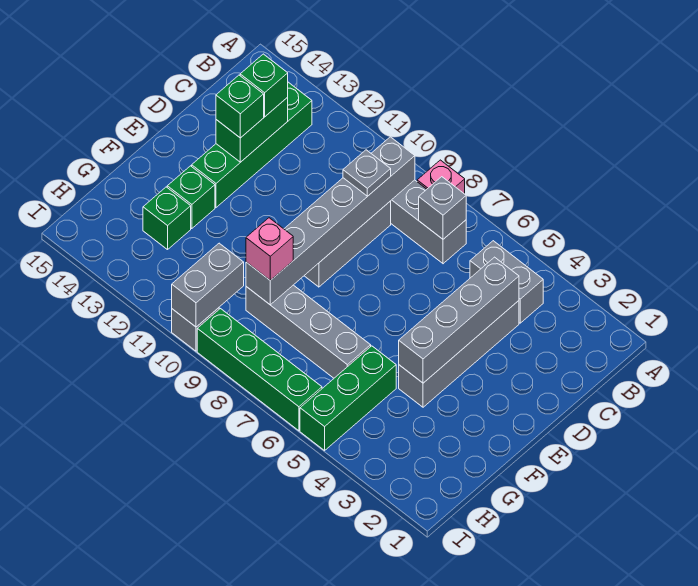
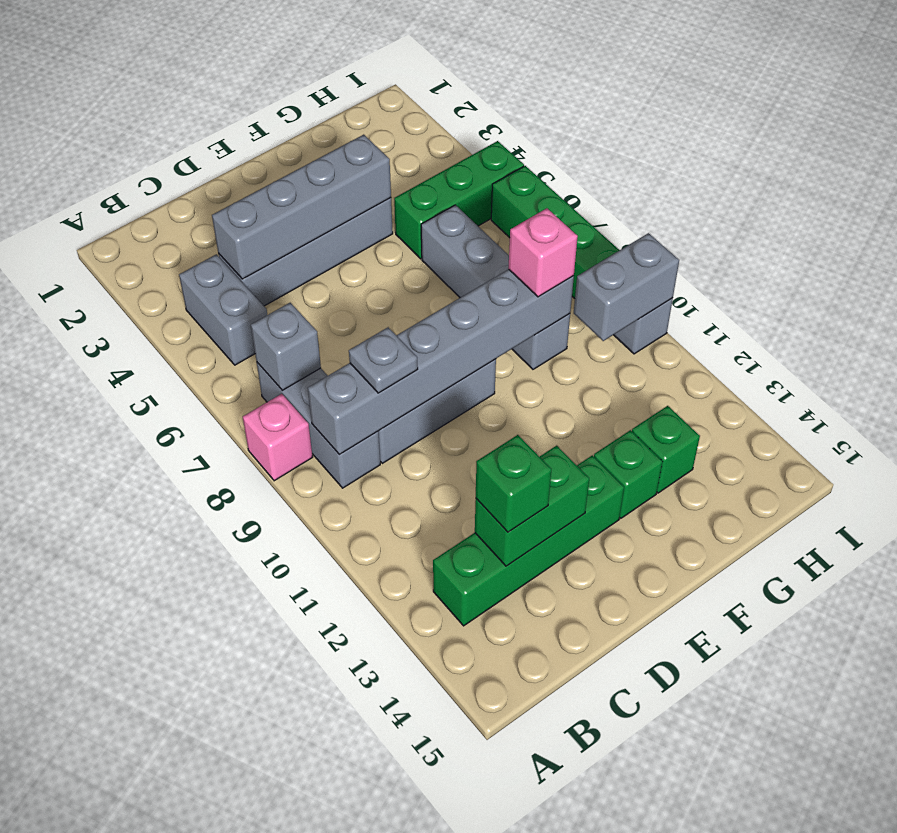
green 1x1 brick [216,75,264,138] -> none

